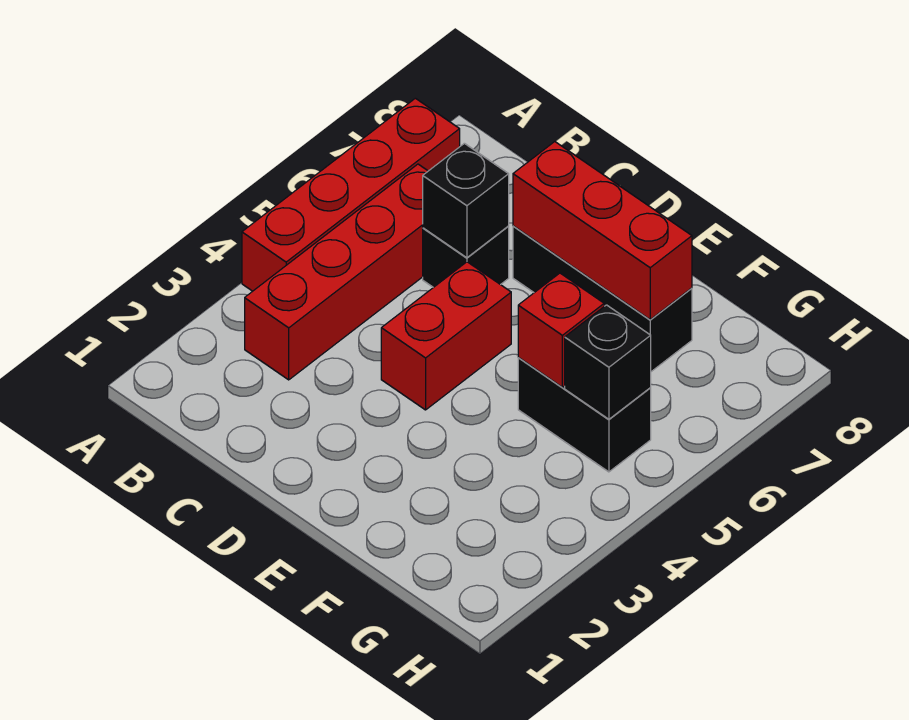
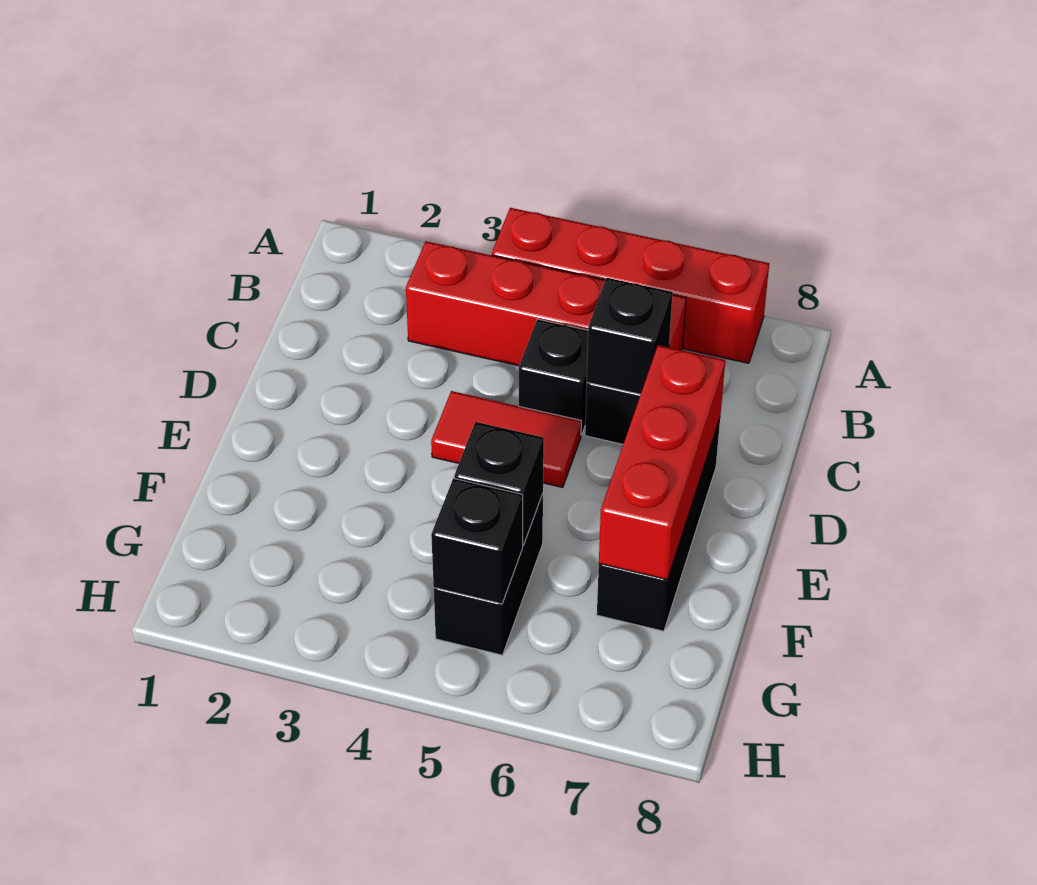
none -> black 1x1 brick [519,319,588,435]
red 1x2 brick [381,262,511,410] -> red 1x2 tile [431,391,581,487]
red 1x1 brick [518,273,604,387] -> black 1x1 brick [454,422,544,546]

